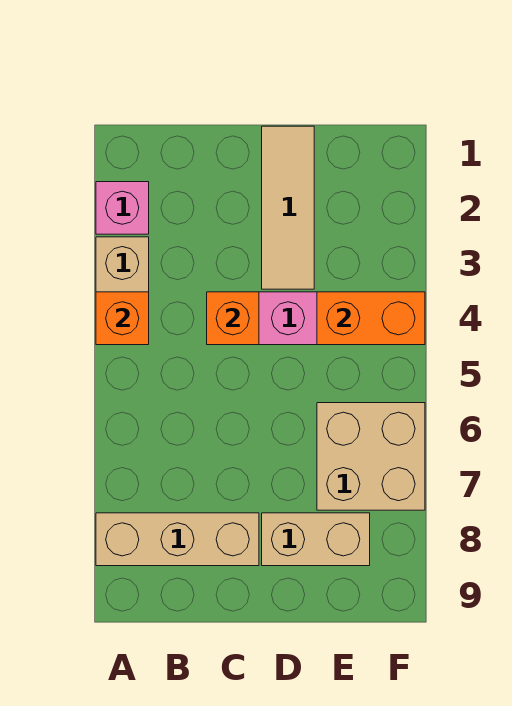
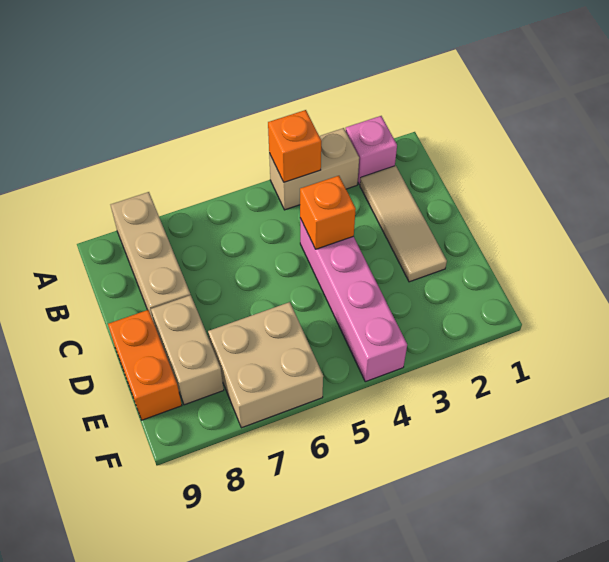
tan 1x3 tile [262,126,314,289] -> tan 1x3 tile turned to [360,166,447,282]
orange 1x2 brick [317,292,425,345] -> orange 1x2 brick moved to [108,310,182,420]

